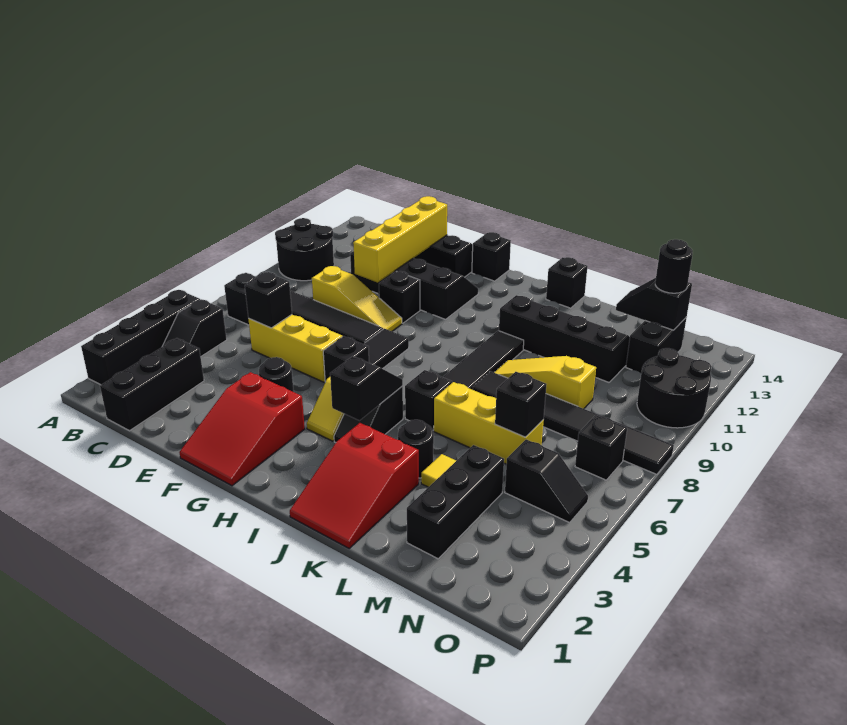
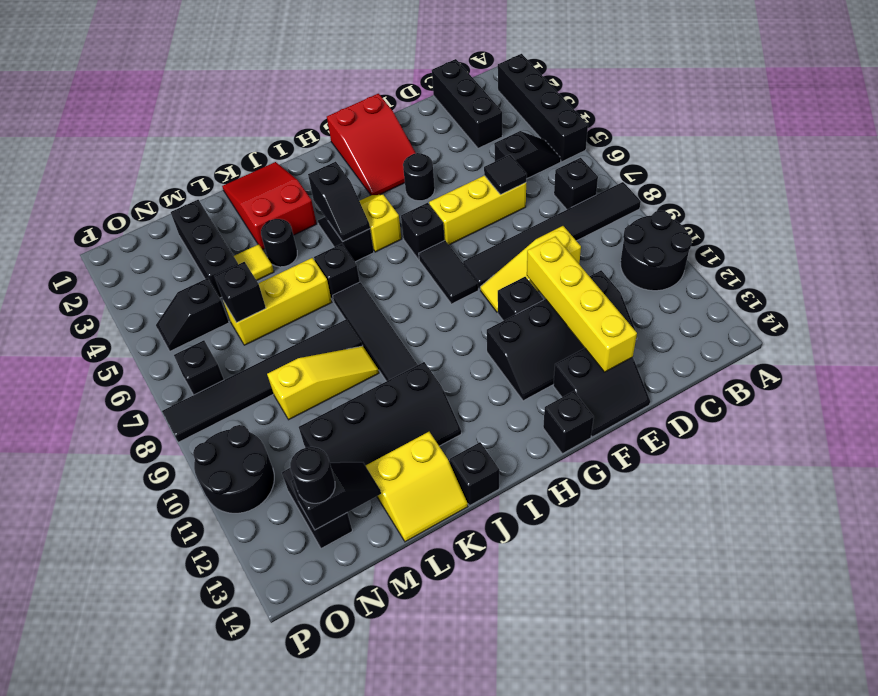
black 1x2 slope [162,300,227,356] -> black 1x2 slope turned to [494,131,561,179]
black 1x1 brick [245,272,292,328] -> black 1x1 tile [484,155,527,195]
red 2x3 slope [179,372,305,486] -> red 2x3 slope turned to [327,94,416,195]
none -> yellow 2x2 slope [366,432,468,542]

